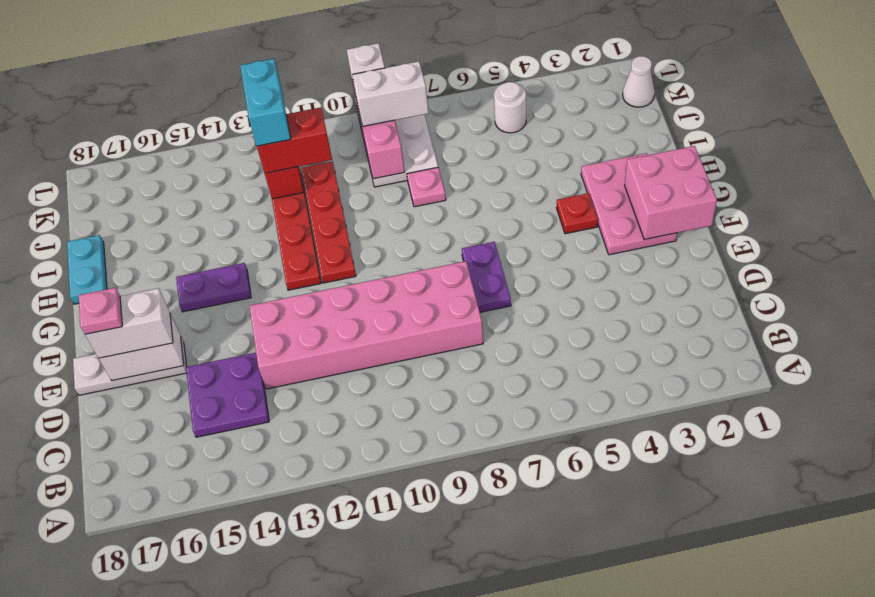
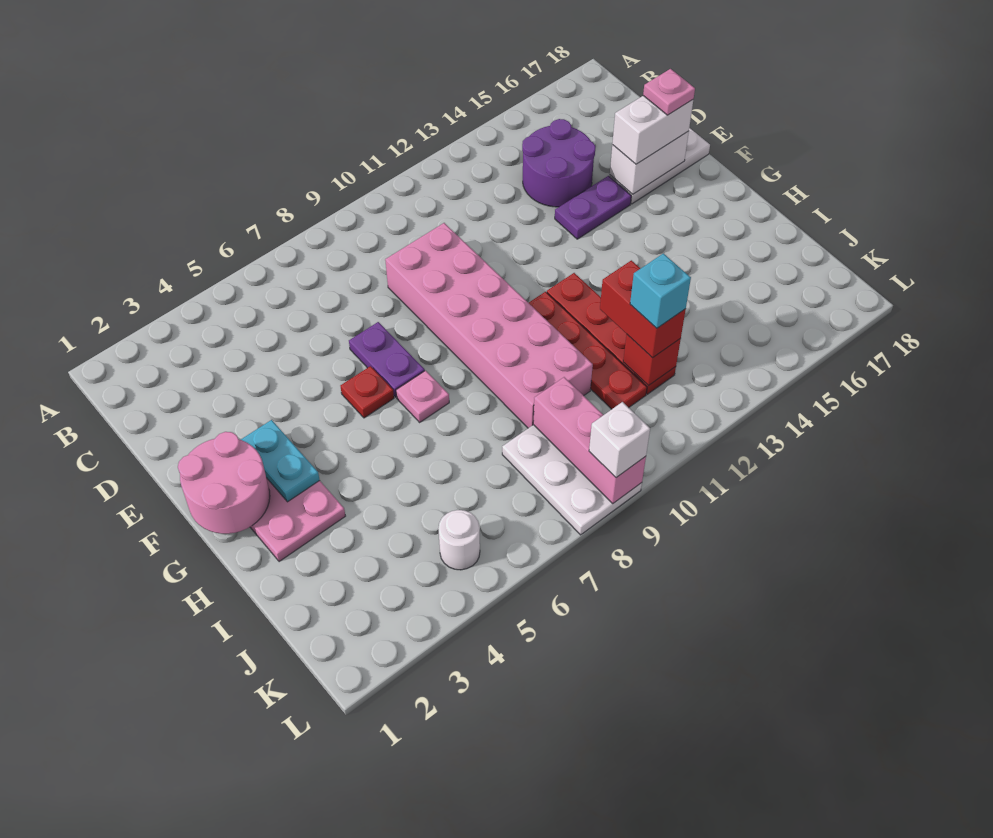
purple 2x2 plate [186,353,269,437] -> purple 2x2 round brick [522,119,596,207]
pink 2x6 brick [250,261,483,389] -> pink 2x6 brick turned to [385,223,593,428]
pink 2x2 brick [625,146,717,239] -> pink 2x2 round brick [178,432,270,534]
red 1x1 plate [557,193,598,234] -> red 1x1 plate moved to [340,366,394,418]
purple 1x2 plate [176,263,251,312] -> purple 1x2 plate moved to [555,176,631,239]
cyan 1x2 plate [67,235,107,304] -> cyan 1x2 plate moved to [241,420,320,502]
pink 1x1 plate [407,167,446,207] -> pink 1x1 plate moved to [396,371,449,422]
red 1x2 brick [257,107,332,173] -> red 1x2 brick turned to [600,260,686,358]
cyan 1x2 brick [240,59,291,146] -> cyan 1x1 brick [630,253,691,328]
white 1x1 cone [623,56,655,107] -> none
white 1x2 brick [352,61,429,126] -> none

